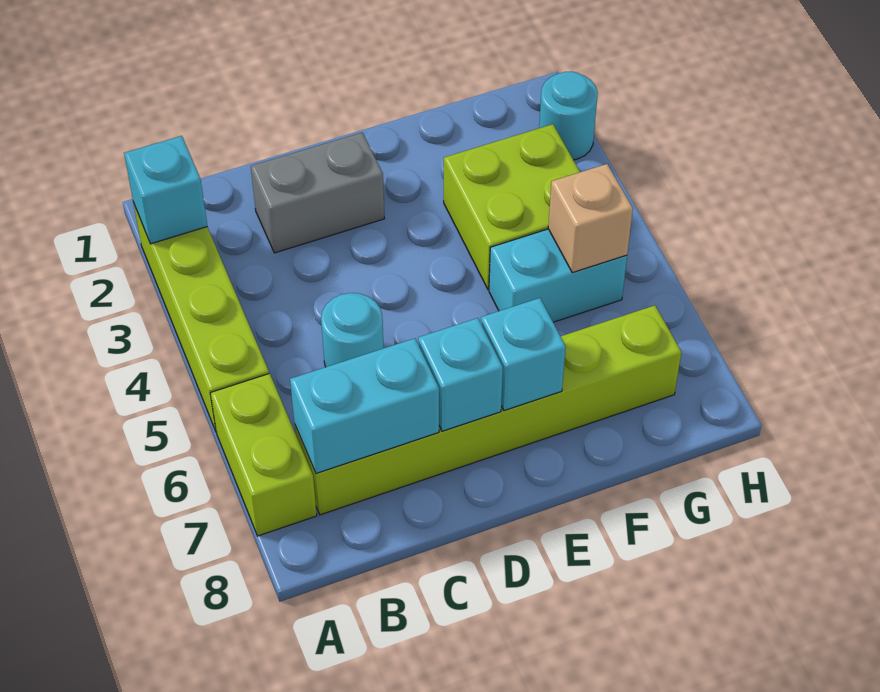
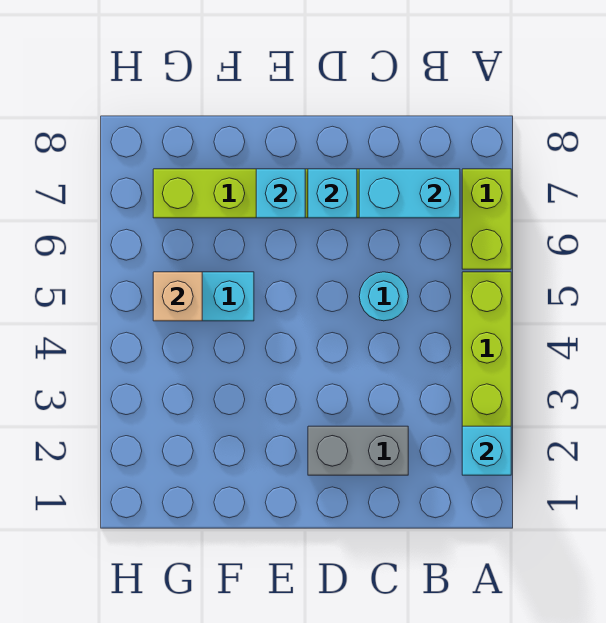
lime 2x2 brick [444,124,580,289] -> none
cyan 1x1 round brick [539,71,598,160] -> none

